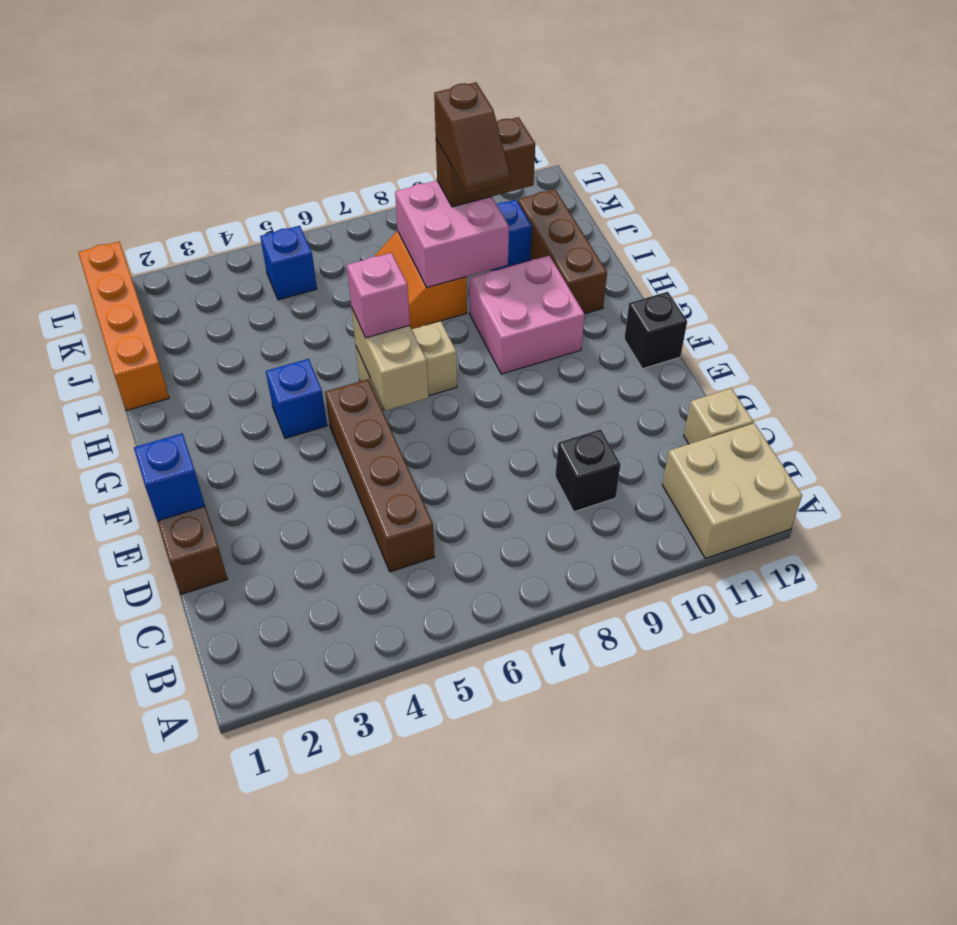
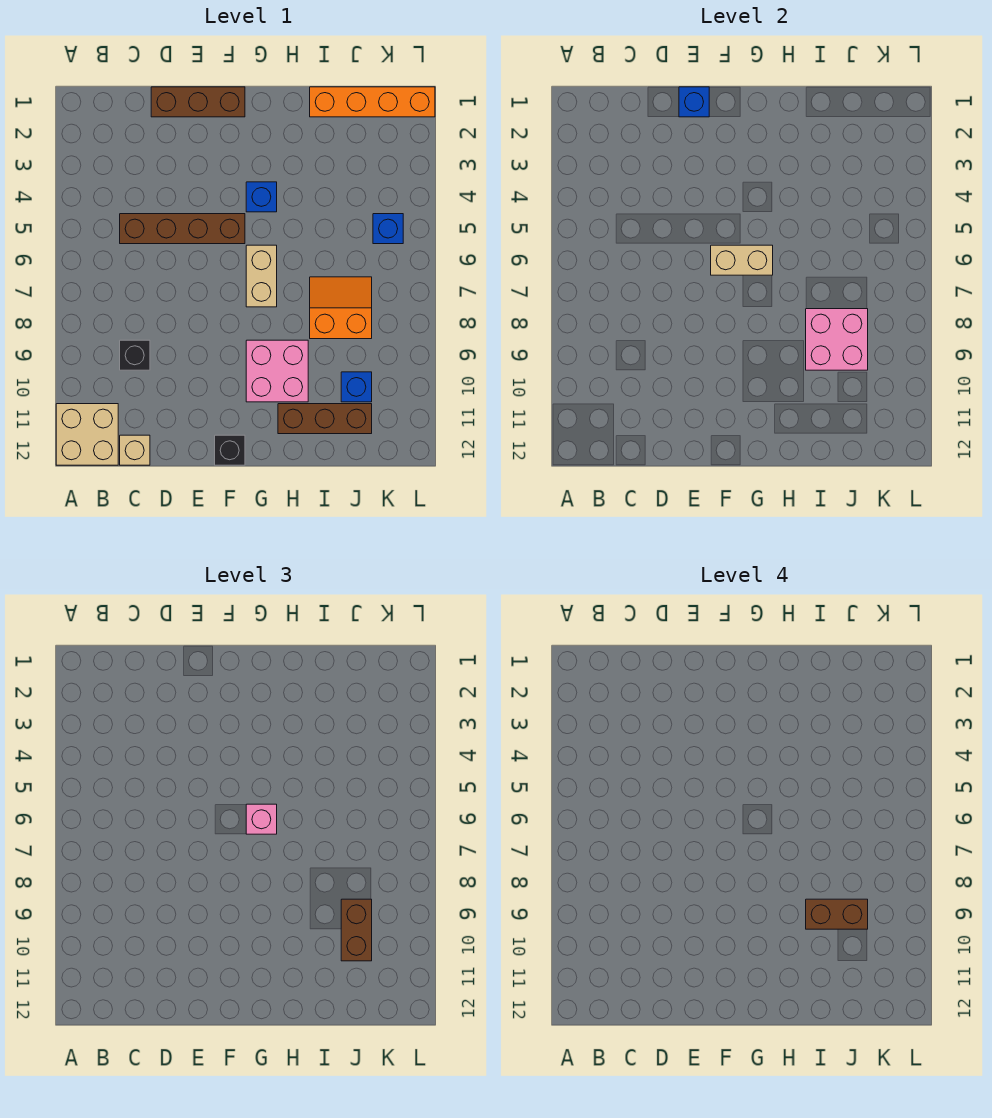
brown 1x2 slope [434,82,510,194] -> brown 1x2 brick [806,899,868,929]

